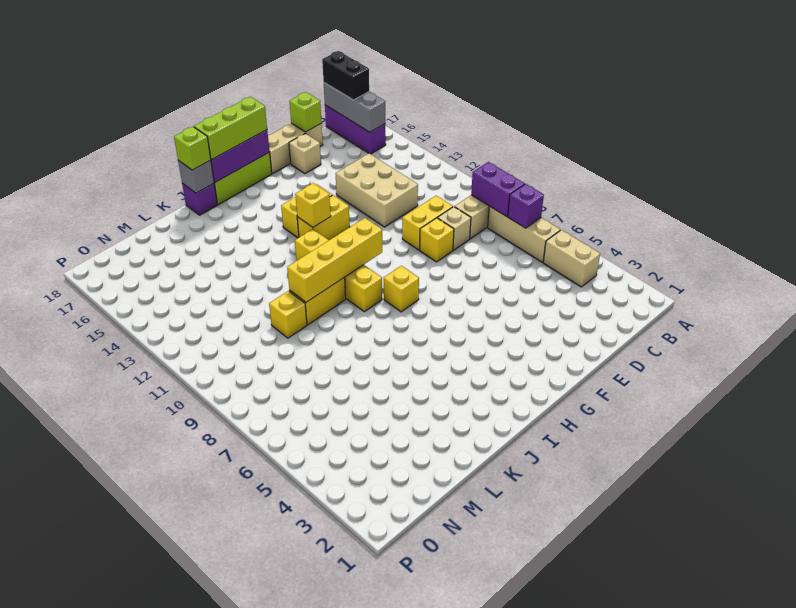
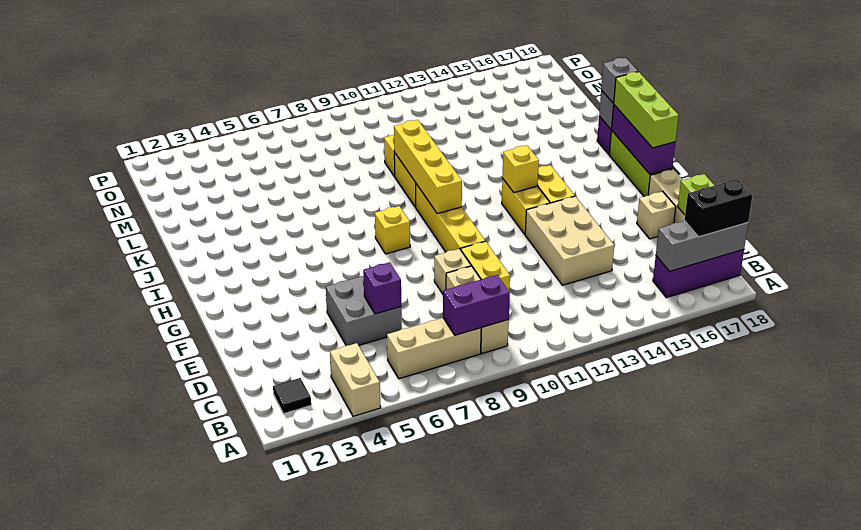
none -> black 1x1 tile [273,378,311,414]
tan 1x2 brick [543,230,600,287] -> tan 1x2 brick turned to [330,343,381,416]
purple 1x1 brick [508,184,544,228] -> purple 1x1 brick moved to [363,262,401,314]
none -> grey 2x2 brick [326,276,402,346]
tan 2x3 brick [335,153,418,227] -> tan 2x3 brick turned to [525,196,614,285]
yellow 1x1 brick [420,218,454,262] -> tan 1x1 brick [434,249,471,294]
yellow 1x4 brick [295,229,382,312] -> yellow 1x4 brick turned to [416,184,485,252]
lime 1x1 brick [174,127,211,170] -> grey 1x1 brick [601,58,638,103]

